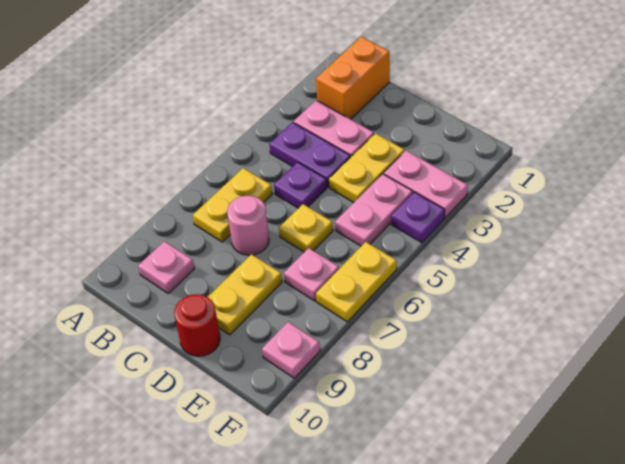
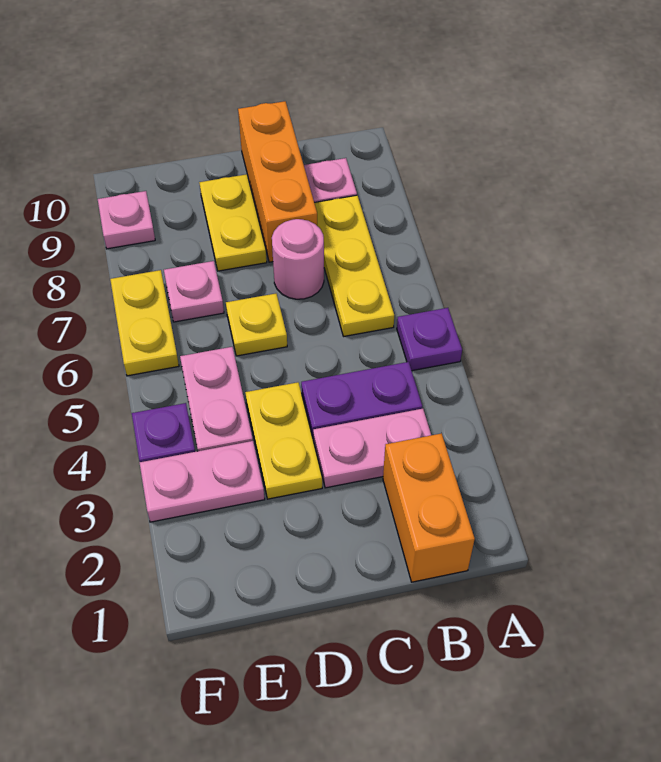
yellow 1x2 plate [193,168,272,242] -> yellow 1x3 plate [314,195,394,336]
purple 1x1 plate [274,162,327,208] -> purple 1x1 plate moved to [397,308,462,371]
none -> orange 1x3 brick [238,101,317,262]
red 1x1 round brick [174,294,220,356] -> none

